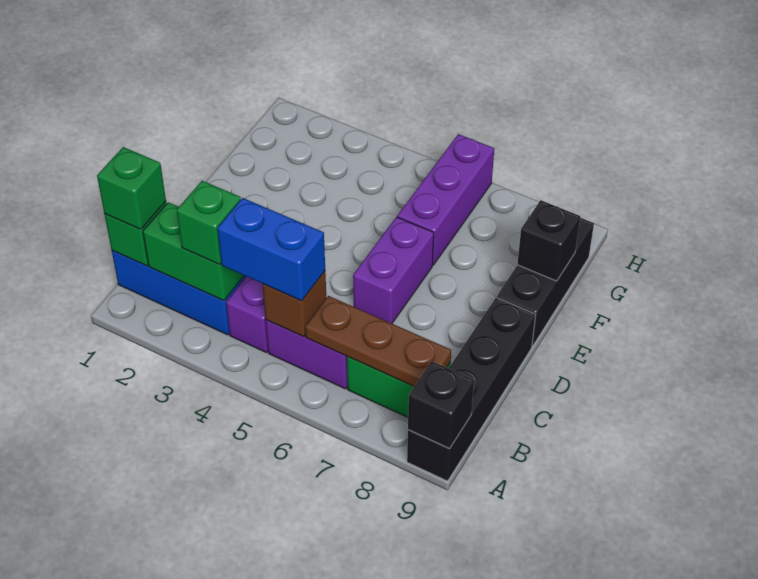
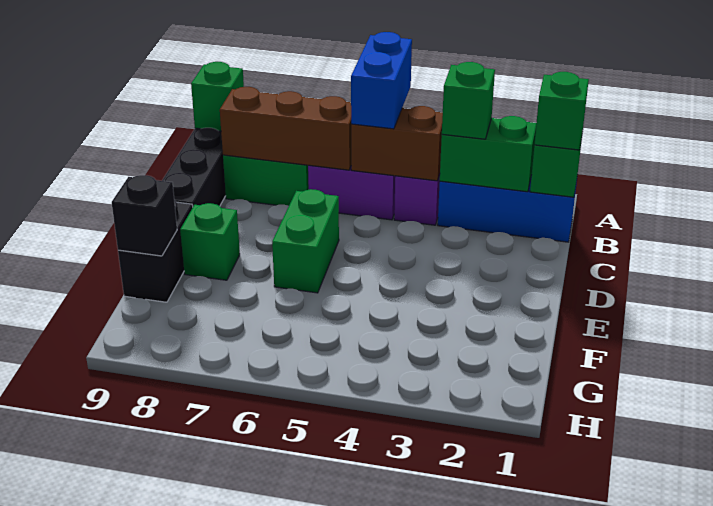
black 1x1 brick [408,361,474,449] -> green 1x1 brick [191,62,244,131]
blue 1x2 brick [218,198,325,301] -> blue 1x2 brick turned to [351,32,412,129]
brown 1x1 brick [263,271,326,337] -> brown 1x2 brick [351,106,443,181]
brown 1x3 plate [305,296,451,386] -> brown 1x3 brick [220,87,351,170]
purple 1x2 brick [353,217,434,323] -> green 1x2 brick [272,189,339,293]
none -> green 1x1 brick [180,203,240,280]
black 1x3 brick [497,218,594,346] -> black 1x2 brick [118,200,193,302]
purple 1x3 brick [397,134,494,265] -> none

